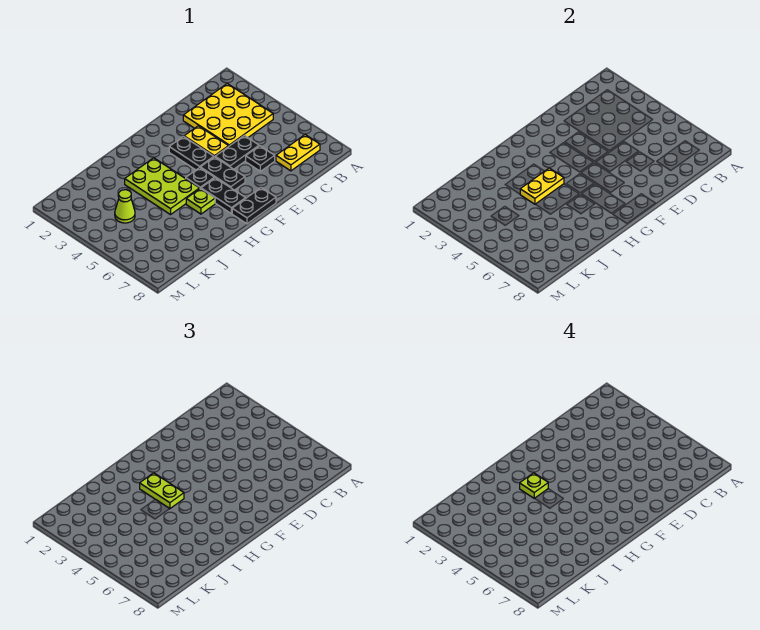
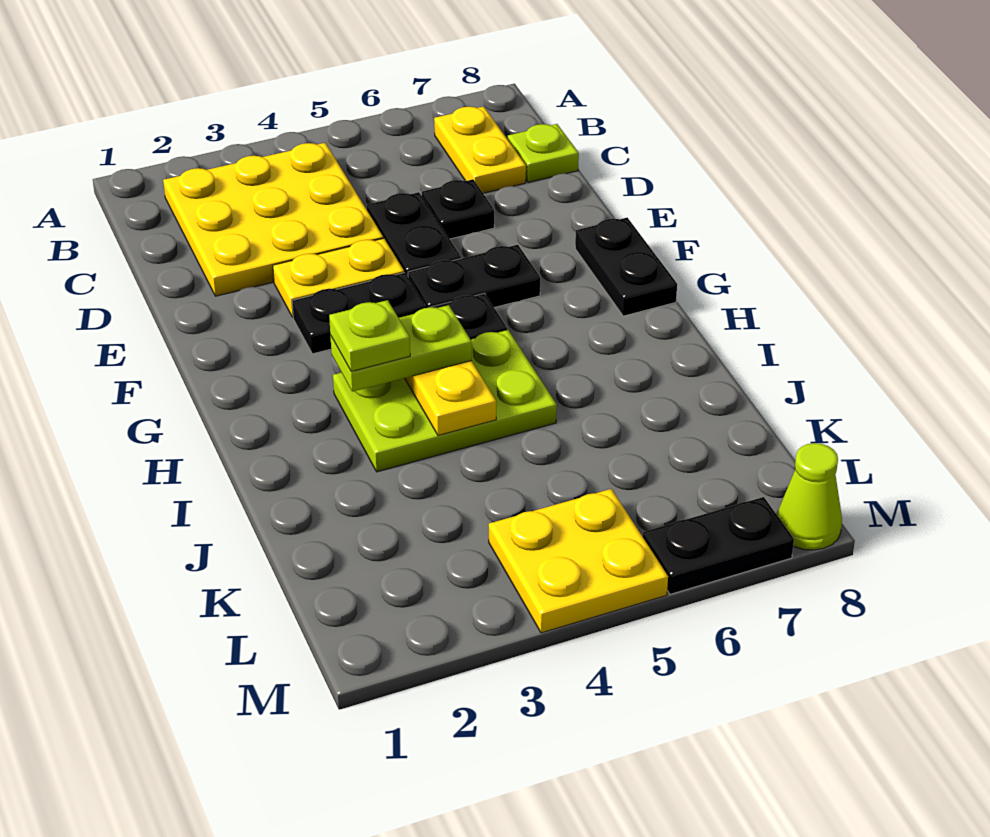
black 1x2 plate [201,178,246,214] -> black 1x2 plate moved to [643,497,794,594]
lime 1x1 plate [186,188,215,214] -> lime 1x1 plate moved to [508,124,579,183]
lime 1x1 cone [115,190,135,223] -> lime 1x1 cone moved to [777,443,842,550]
none -> yellow 2x2 plate [489,489,668,633]

